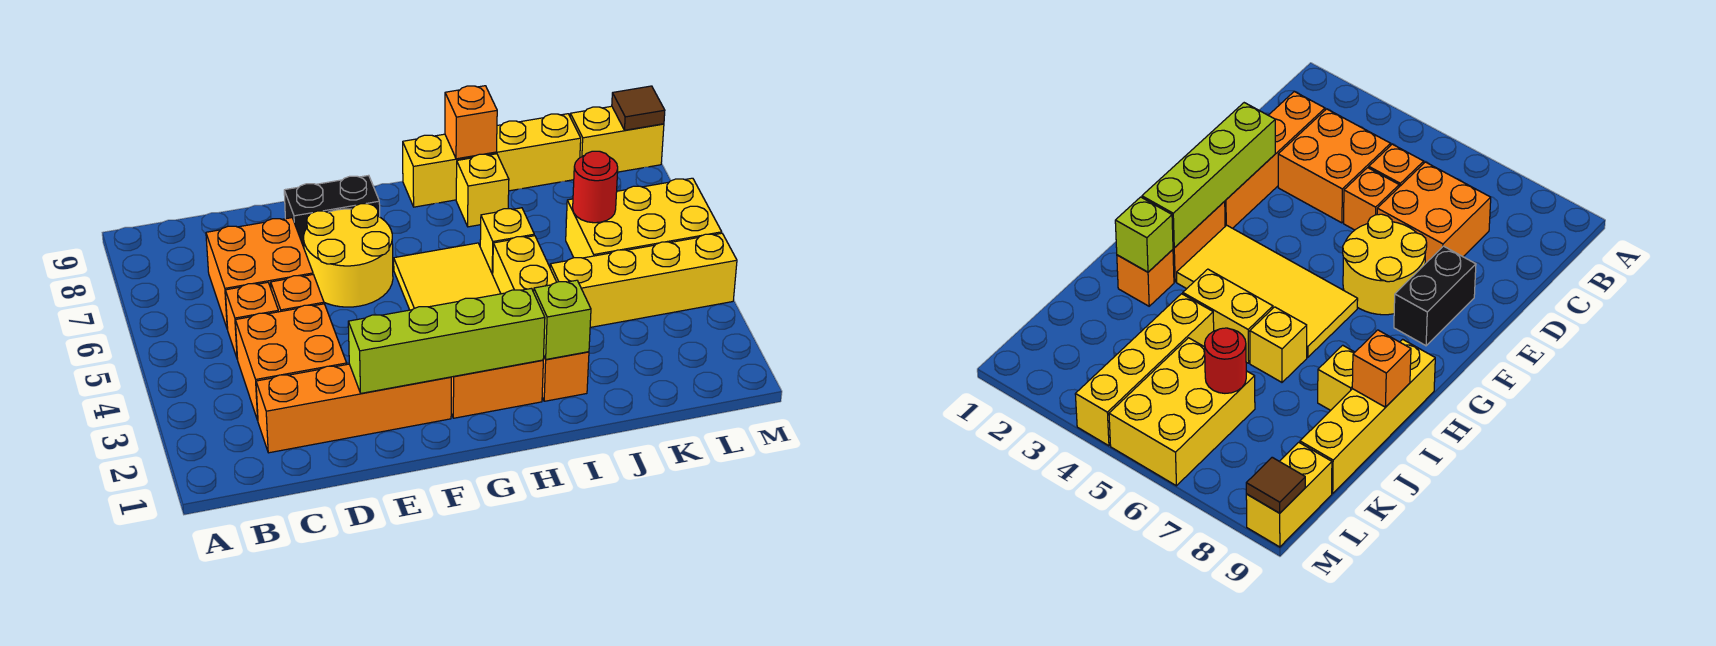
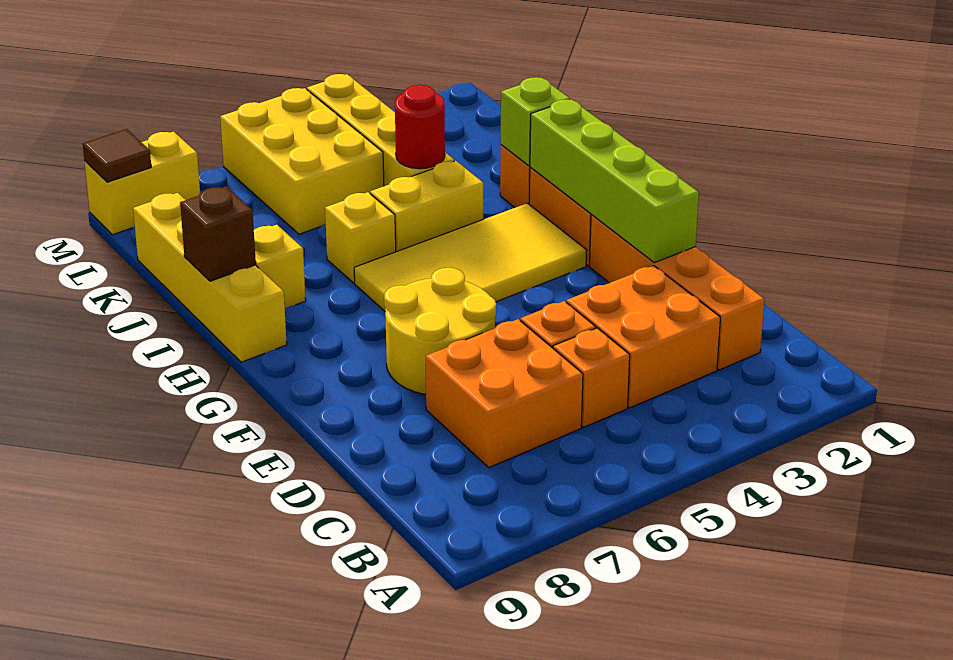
black 1x2 brick [284,175,380,247] -> none
orange 1x1 brick [445,86,497,159] -> brown 1x1 brick [180,186,256,281]
red 1x1 round brick [573,151,618,223] -> red 1x1 round brick moved to [395,85,445,169]
yellow 1x2 brick [570,106,664,172] -> yellow 1x2 brick turned to [85,132,200,235]

